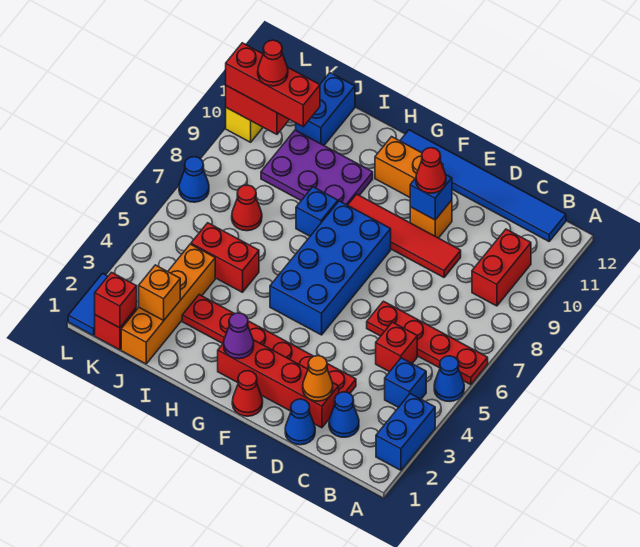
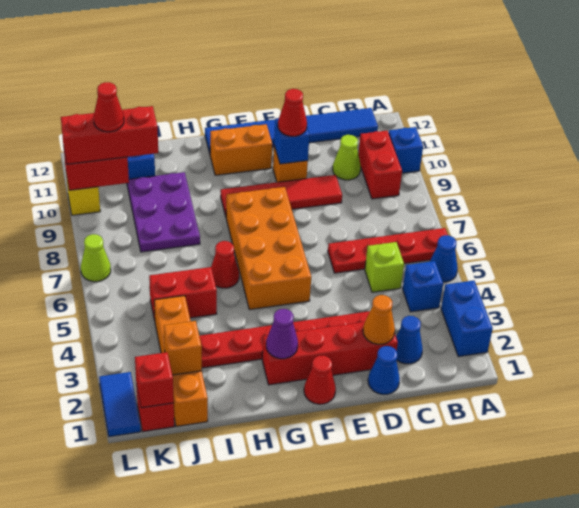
red 1x1 brick [376,322,417,372] -> lime 1x1 brick [365,242,404,292]
none -> lime 1x1 cone [333,135,361,180]
blue 2x4 brick [270,201,391,335] -> orange 2x4 brick [226,187,311,310]
blue 1x1 brick [296,187,338,236] -> blue 1x1 brick moved to [389,127,423,173]
purple 2x3 plate [261,130,373,205] -> purple 2x3 plate turned to [127,172,200,252]
red 1x1 cone [232,185,262,231] -> red 1x1 cone moved to [211,241,239,288]
blue 1x1 cone [179,157,209,202] -> lime 1x1 cone [81,234,111,282]

